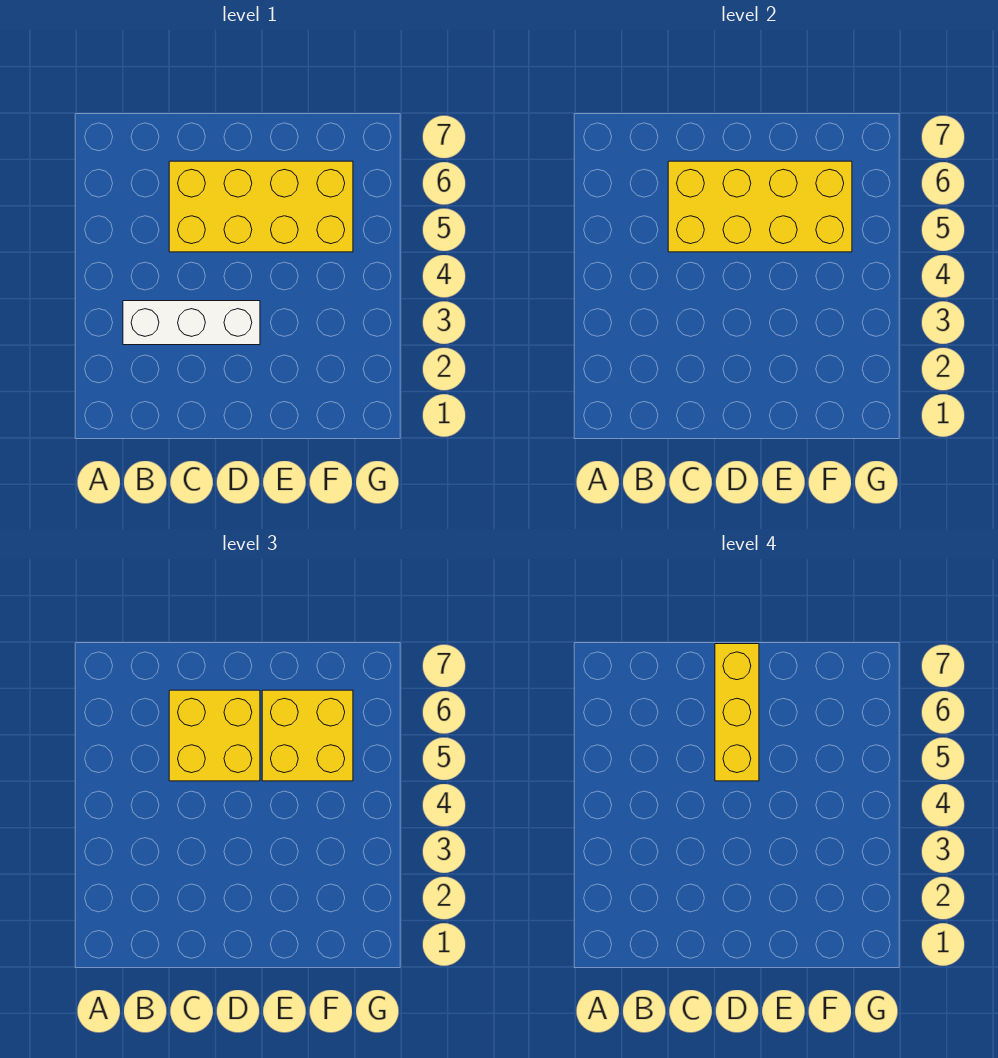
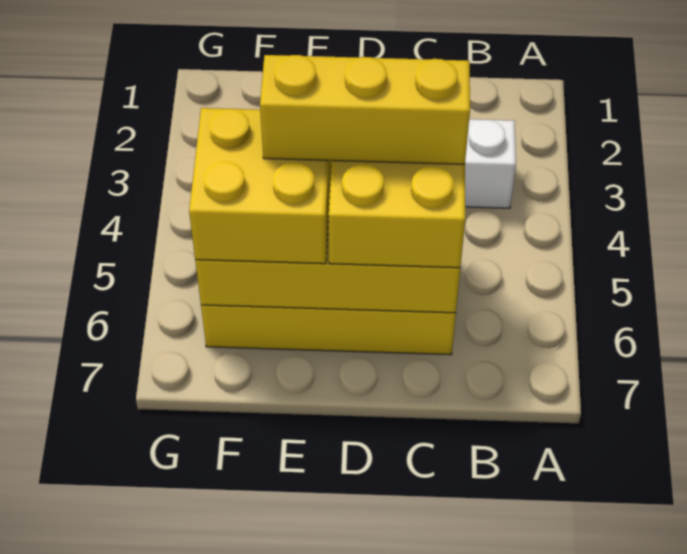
yellow 1x3 brick [715,644,759,781] -> yellow 1x3 brick turned to [260,55,470,164]

